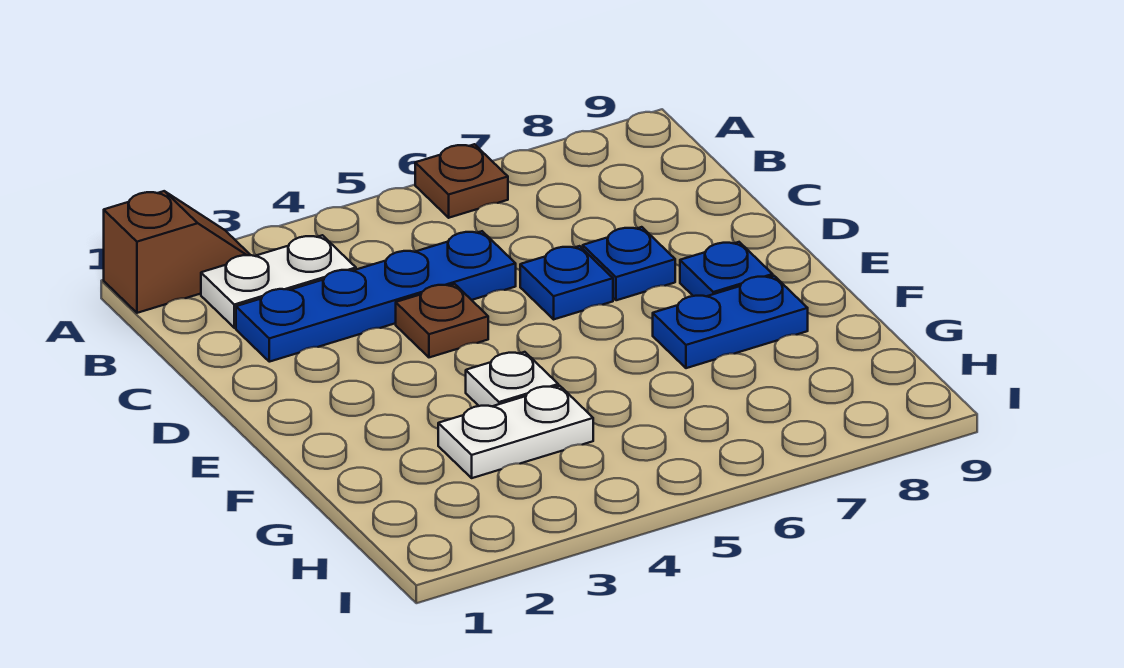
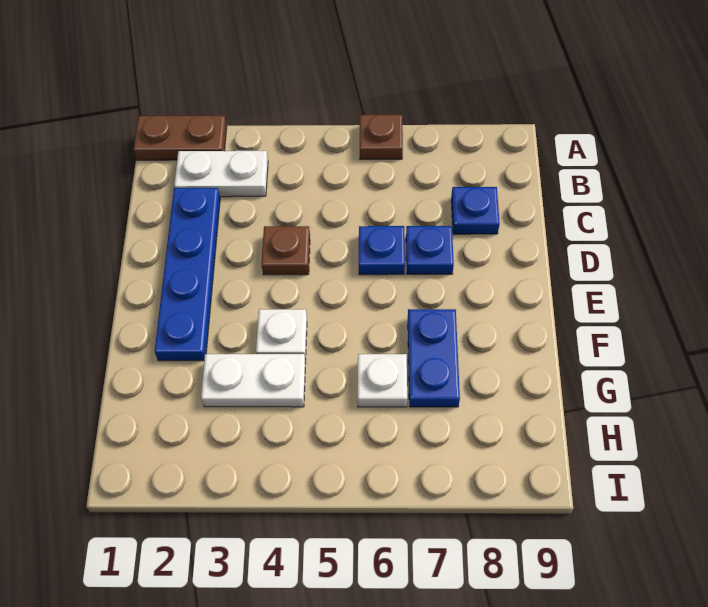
brown 1x2 slope [104,191,250,313] -> brown 1x2 plate [133,116,227,160]
blue 1x4 plate [236,231,516,362] -> blue 1x4 plate turned to [155,188,220,361]
blue 1x1 plate [680,242,773,296] -> blue 1x1 plate moved to [451,187,500,234]
blue 1x2 plate [653,276,808,368] -> blue 1x2 plate turned to [408,309,460,407]
none -> white 1x1 plate [358,354,407,407]

